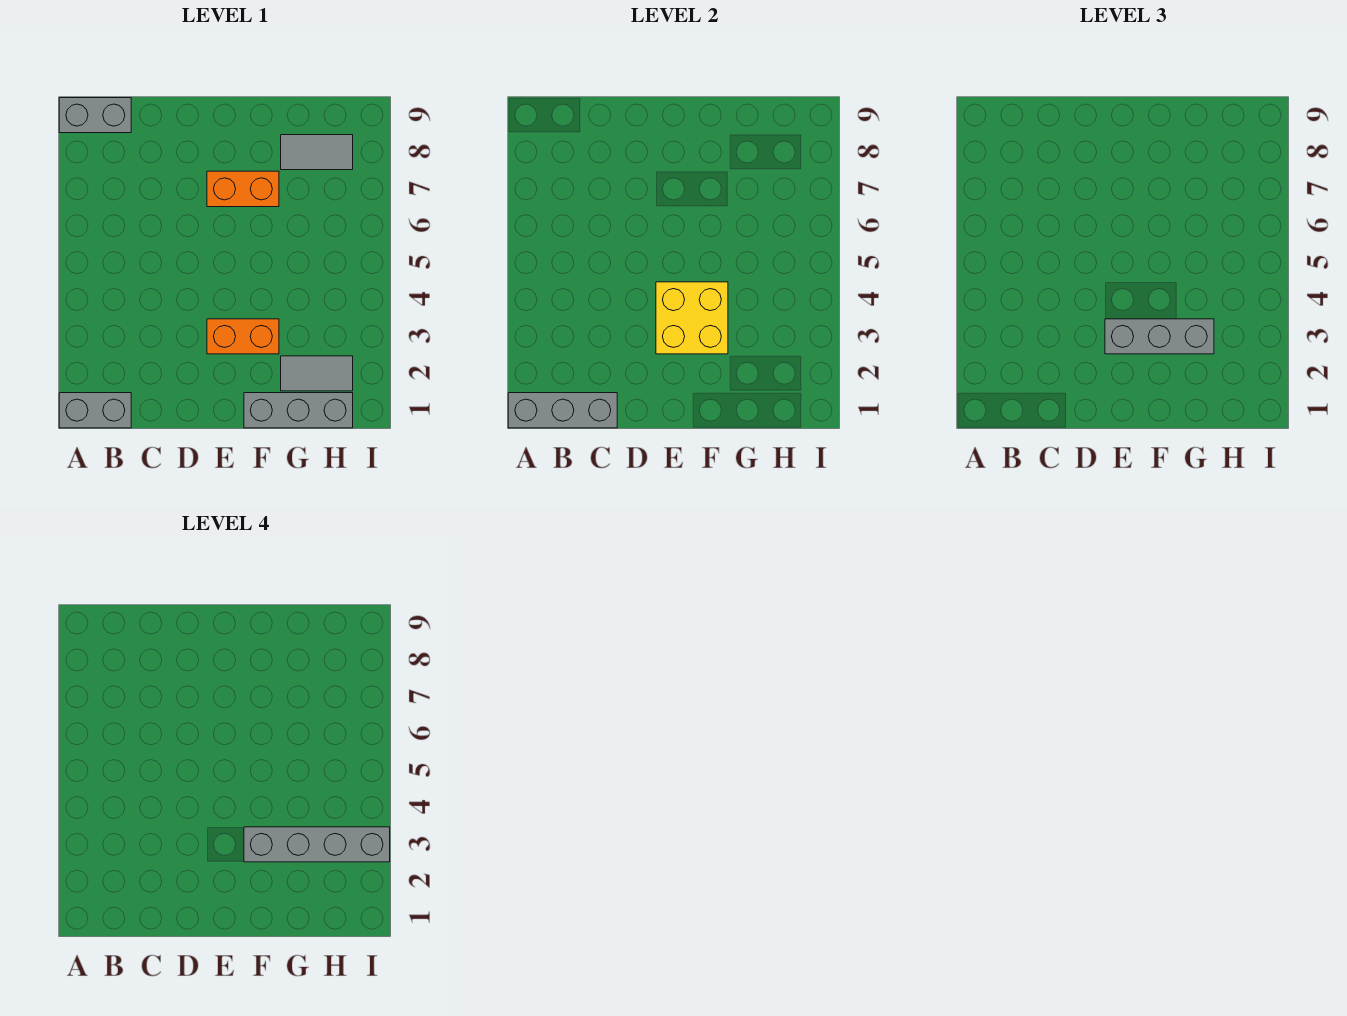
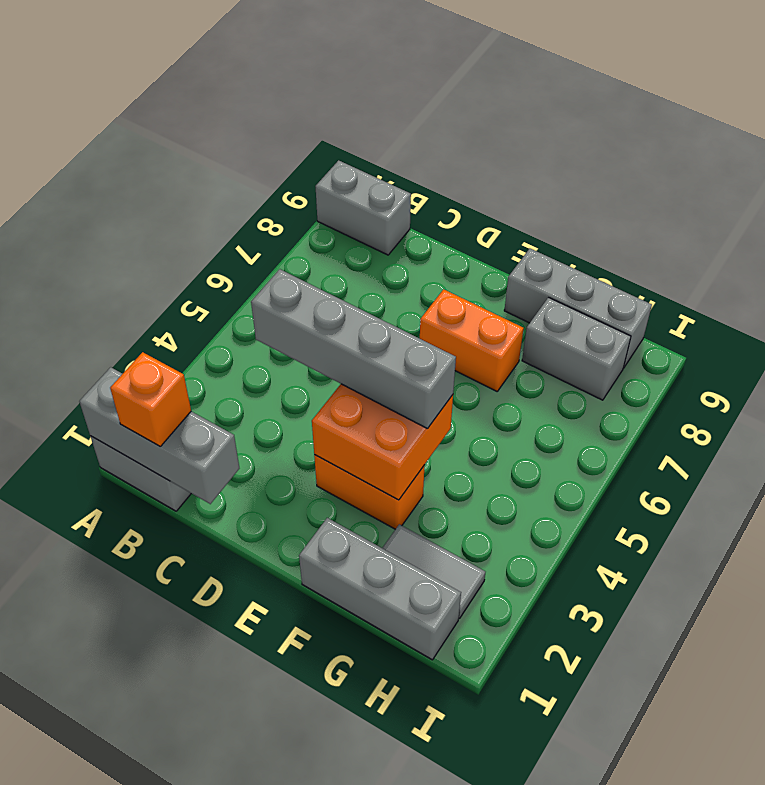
none -> orange 1x1 brick [110,352,191,446]
yellow 2x2 brick [656,282,728,354] -> orange 2x2 brick [312,384,453,500]
grey 1x3 brick [1105,319,1214,354] -> grey 1x3 brick moved to [504,249,652,368]
grey 1x4 brick [244,827,390,862] -> grey 1x4 brick moved to [251,269,456,429]
grey 1x2 tile [281,135,353,170] -> grey 1x2 brick [522,298,631,400]

